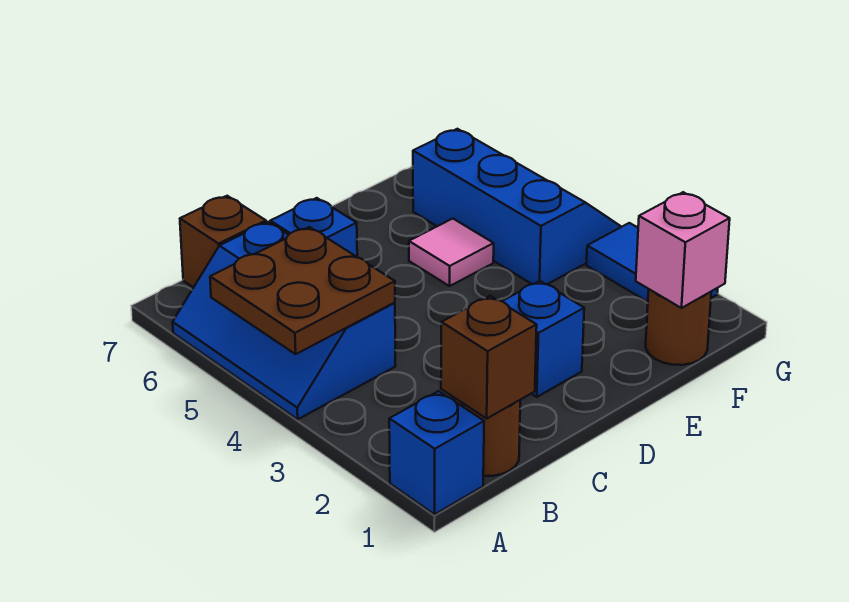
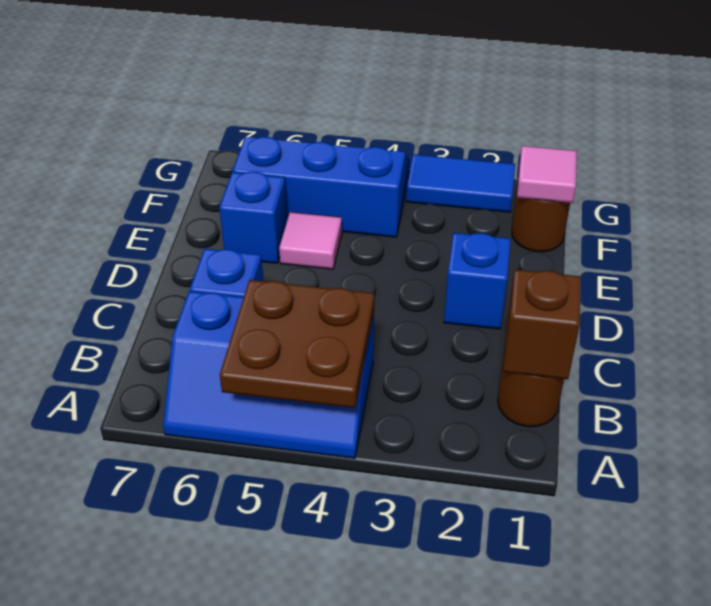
blue 1x1 brick [389,391,484,514] -> blue 1x1 brick moved to [219,172,287,263]
brown 1x1 brick [180,196,266,287] -> none
pink 1x1 brick [636,192,730,308] -> pink 1x1 tile [517,146,577,203]

